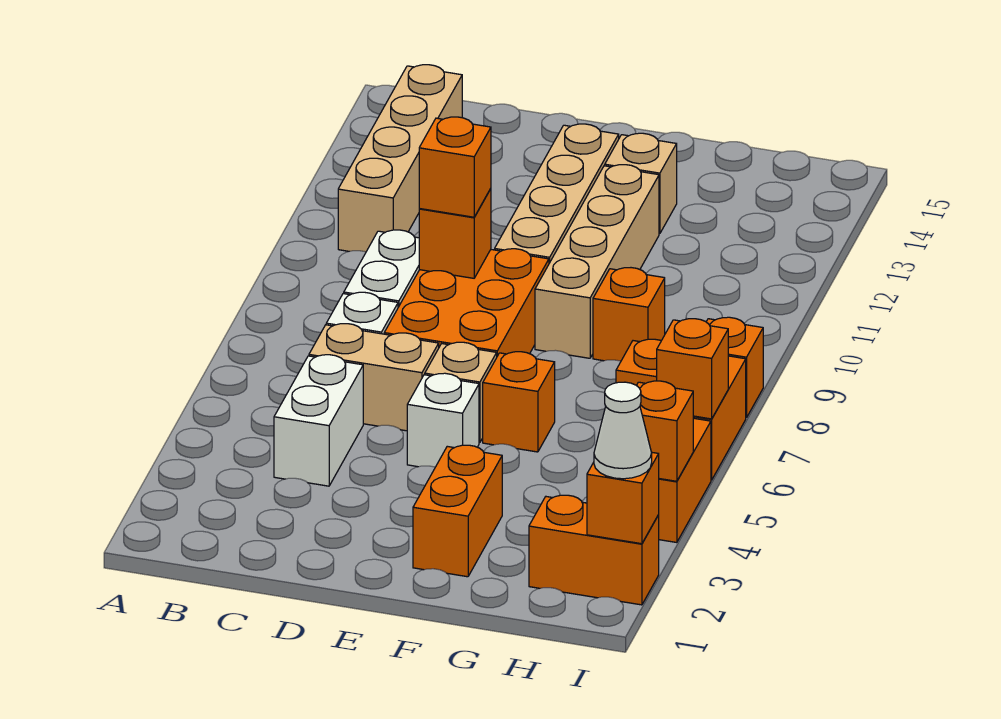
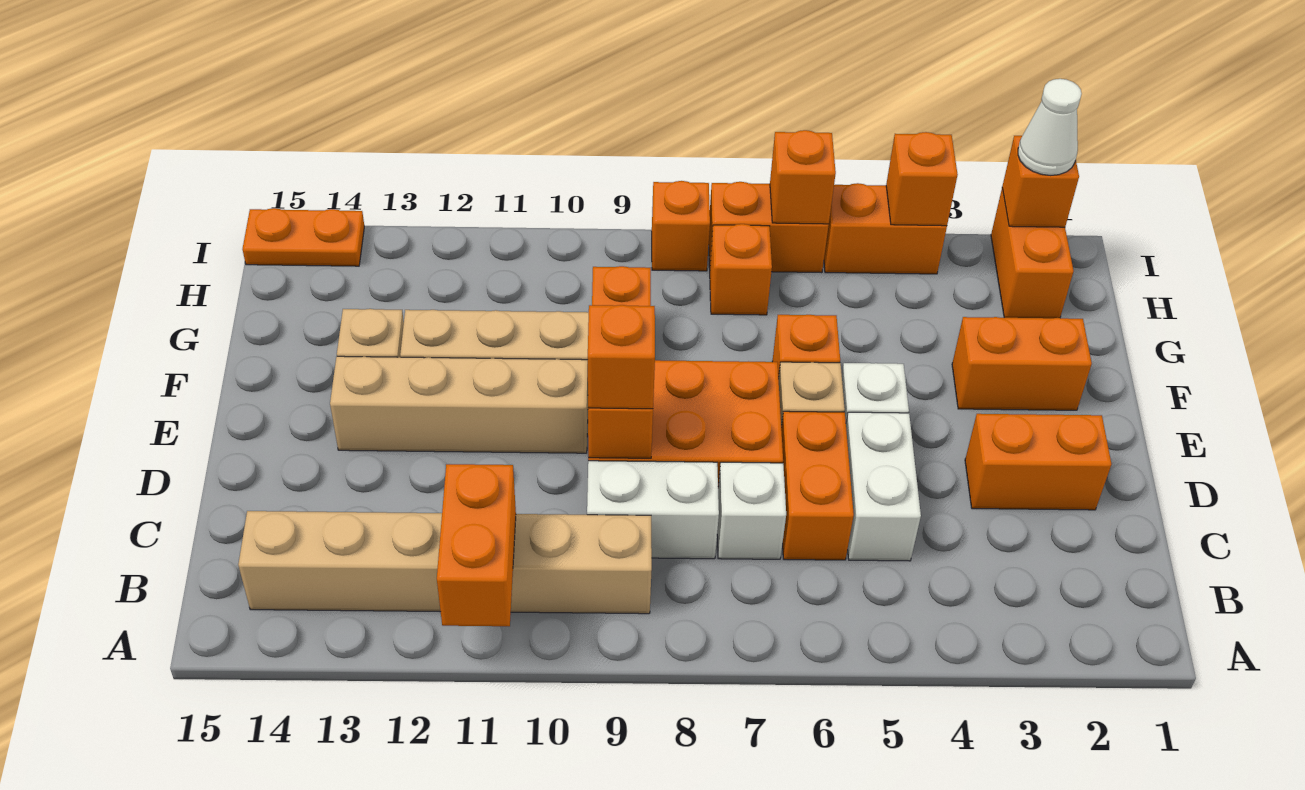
none -> orange 1x2 brick [437,464,516,626]
tan 1x4 brick [338,65,462,252] -> tan 1x6 brick [238,511,652,614]
white 1x2 brick [274,355,363,486] -> white 1x2 brick turned to [846,412,921,561]
tan 1x2 brick [309,324,439,431] -> orange 1x2 brick [781,411,854,560]
none -> orange 1x2 brick [965,414,1111,510]
none -> orange 1x2 plate [242,208,364,266]

